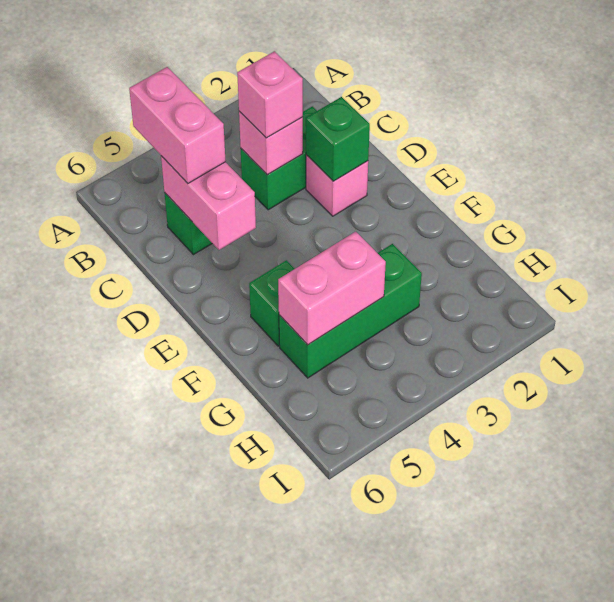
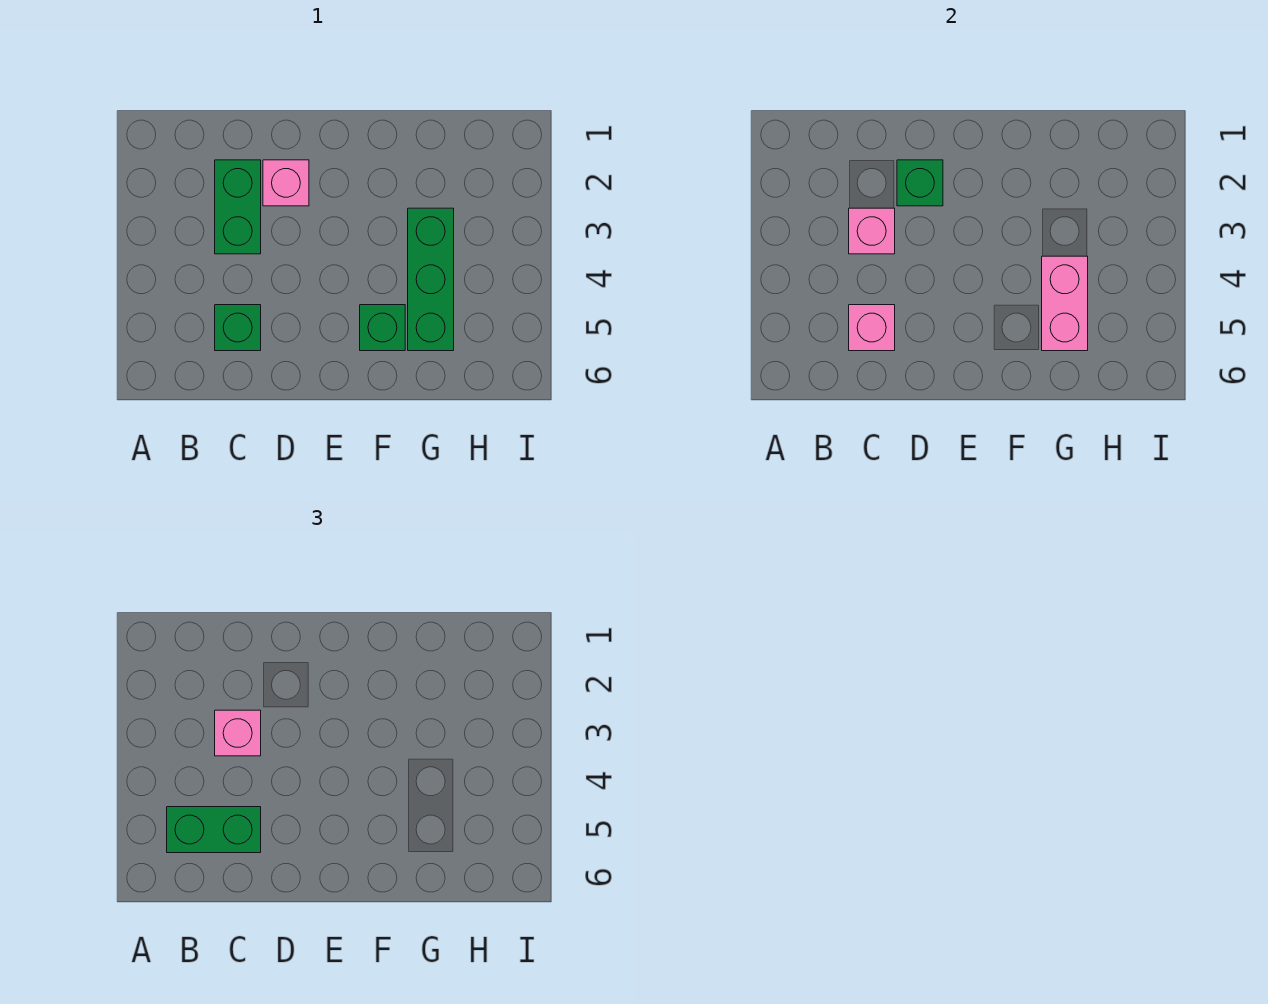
pink 1x2 brick [129,67,226,183] -> green 1x2 brick [167,807,261,853]
pink 1x2 brick [161,156,256,250] -> pink 1x1 brick [849,305,895,351]

